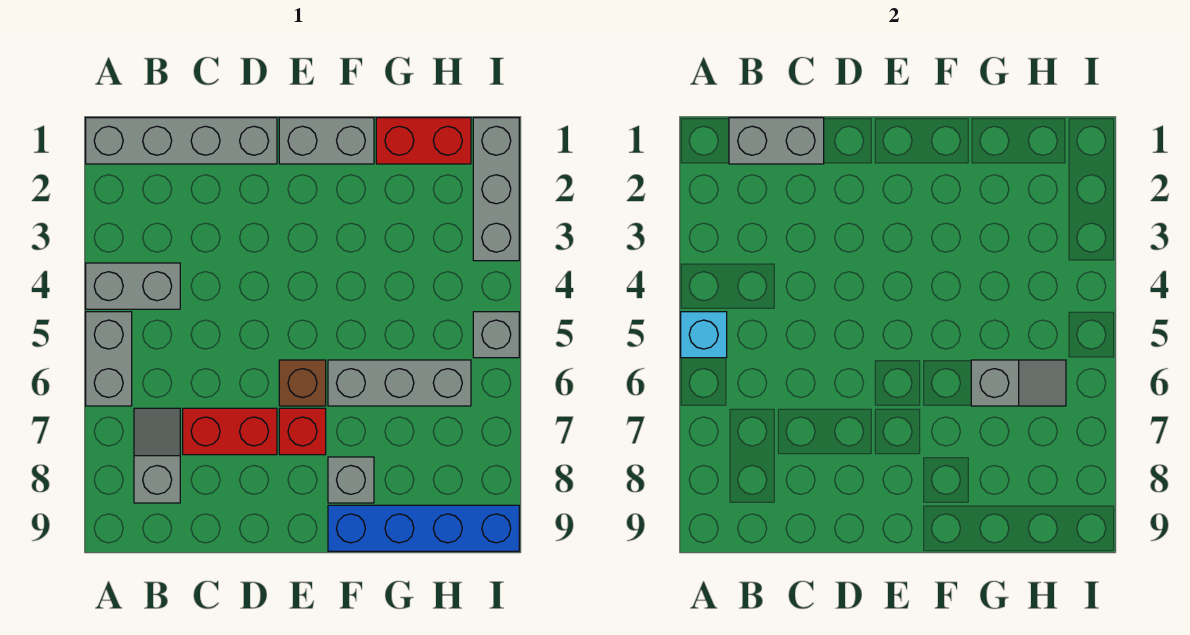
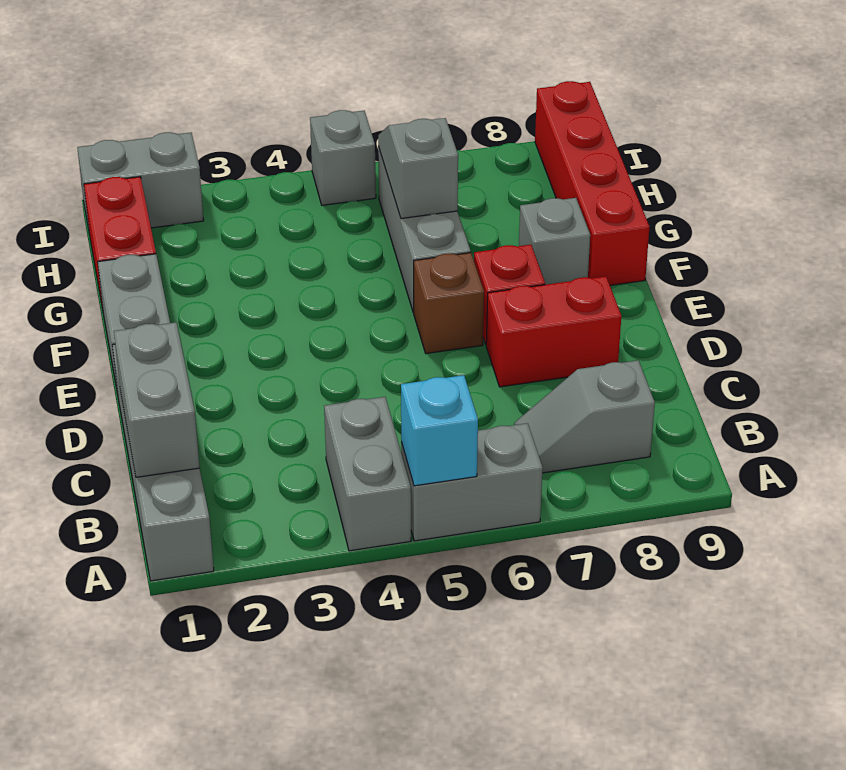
red 1x2 brick [183,408,277,455] -> red 1x2 brick turned to [486,276,621,387]
blue 1x4 brick [328,505,519,551] -> red 1x4 brick [535,81,650,285]
grey 1x3 brick [473,118,519,261] -> grey 1x2 brick [77,132,204,229]

